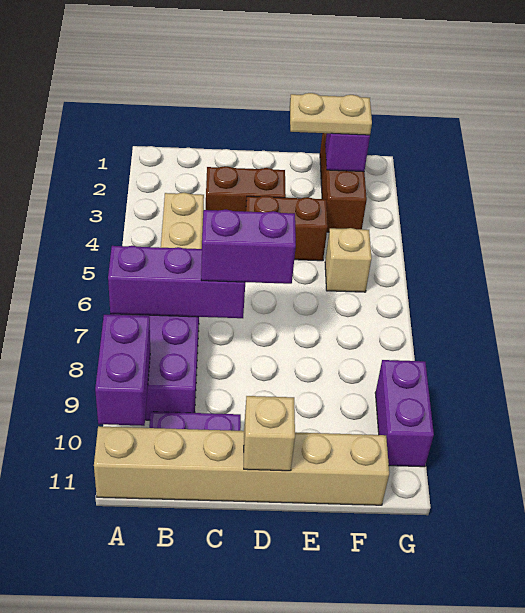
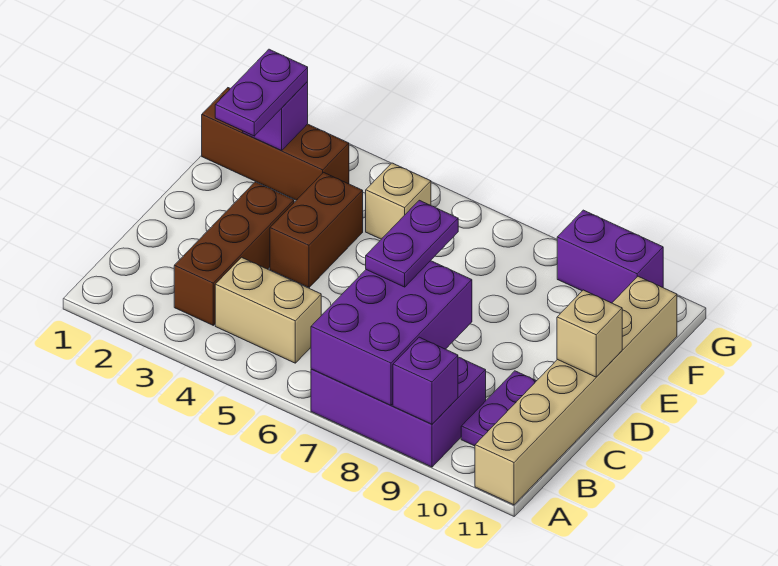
purple 1x3 brick [108,246,245,318] -> purple 2x3 brick [311,261,472,405]
purple 1x2 brick [95,315,150,426] -> purple 1x1 brick [393,337,458,424]
brown 1x2 brick [206,166,286,212] -> brown 1x3 brick [174,182,294,325]
purple 1x2 brick [201,210,296,284] -> purple 1x2 plate [366,200,458,287]
tan 1x2 plate [290,93,372,135] -> purple 1x2 plate [215,49,308,136]

